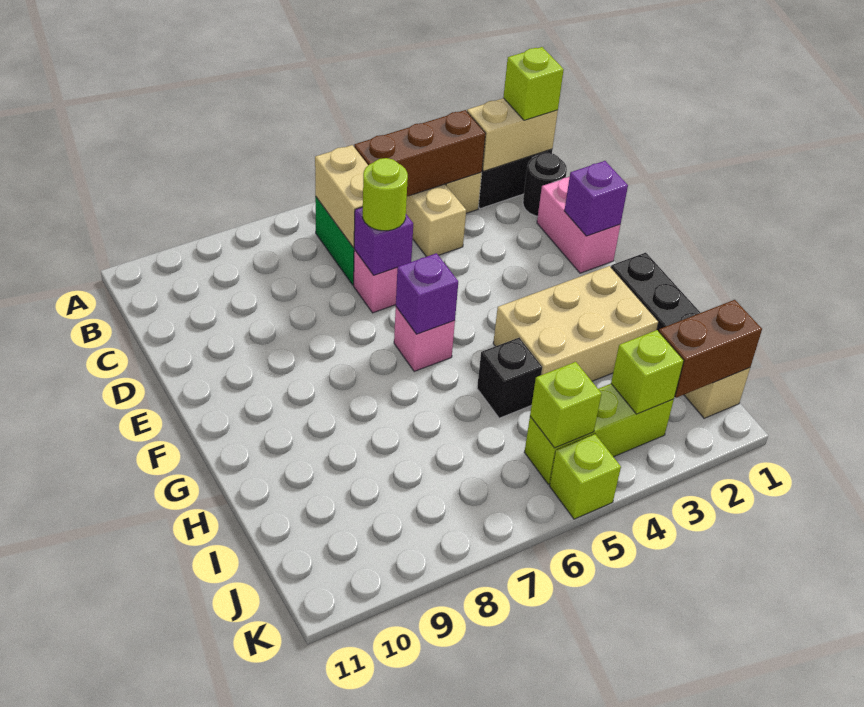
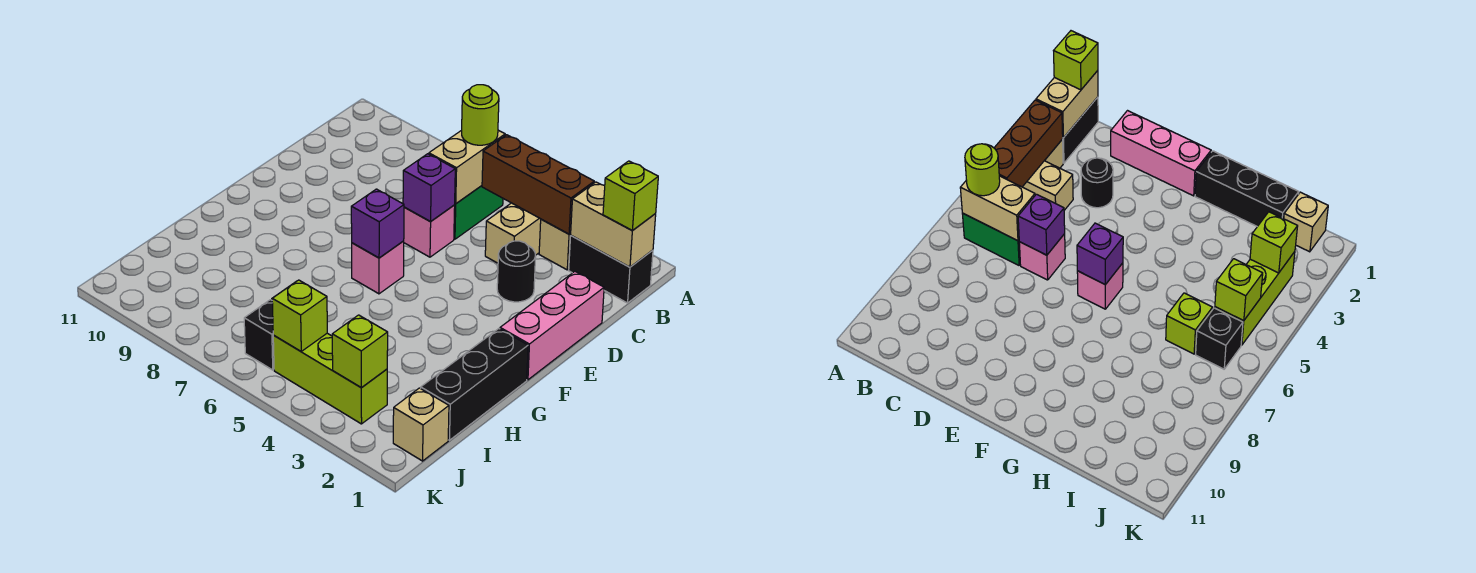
black 1x1 round brick [523,153,567,216] -> black 1x1 round brick moved to [497,241,536,302]
pink 1x2 brick [537,177,620,273] -> pink 1x3 brick [500,272,604,380]
lime 1x1 round brick [363,158,408,231] -> lime 1x1 round brick moved to [462,85,499,145]
purple 1x1 brick [564,161,628,236] -> none
tan 2x3 brick [493,266,659,381] -> none
black 1x1 brick [477,338,542,418] -> black 1x1 brick moved to [244,300,274,370]
brown 1x2 brick [659,300,762,398] -> none
lime 1x1 brick [549,434,621,519] -> lime 1x1 brick moved to [1166,293,1213,354]

